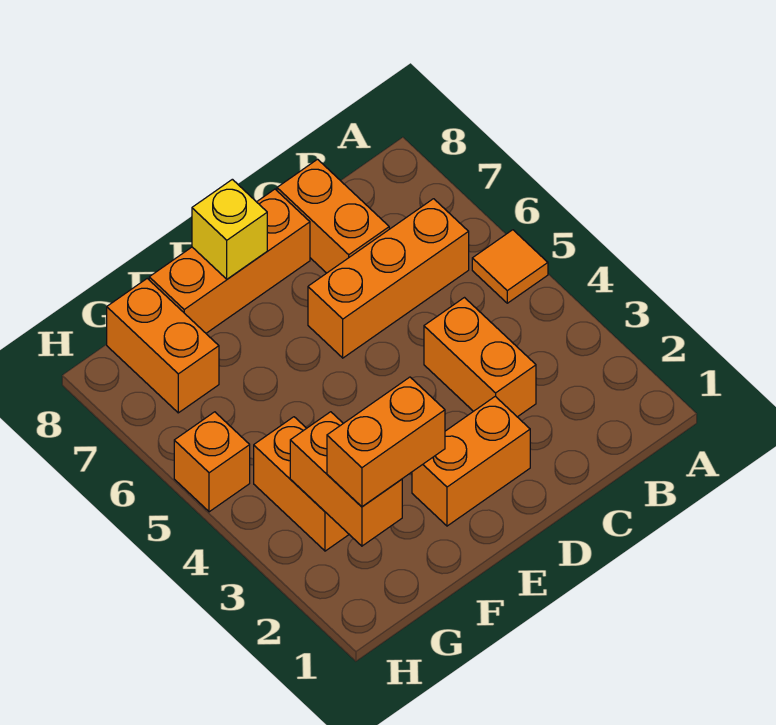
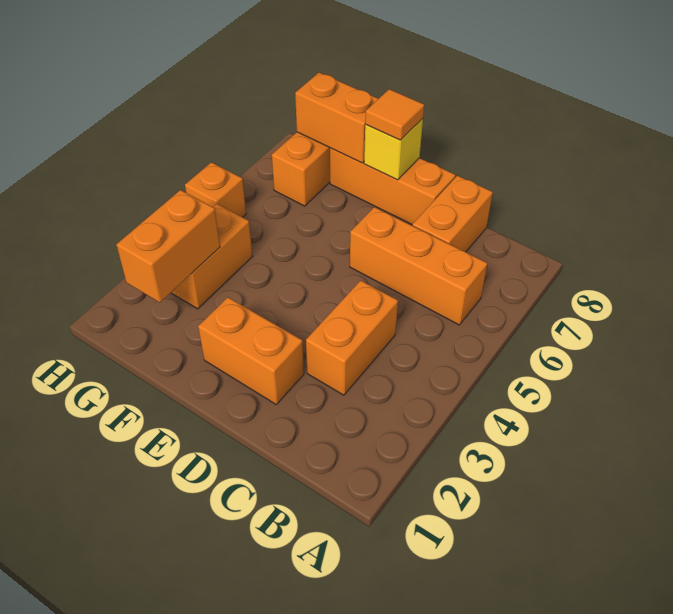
orange 1x1 tile [472,230,548,303] -> orange 1x1 tile moved to [365,89,424,140]
orange 1x2 brick [327,377,445,507] -> orange 1x2 brick moved to [295,72,378,163]

